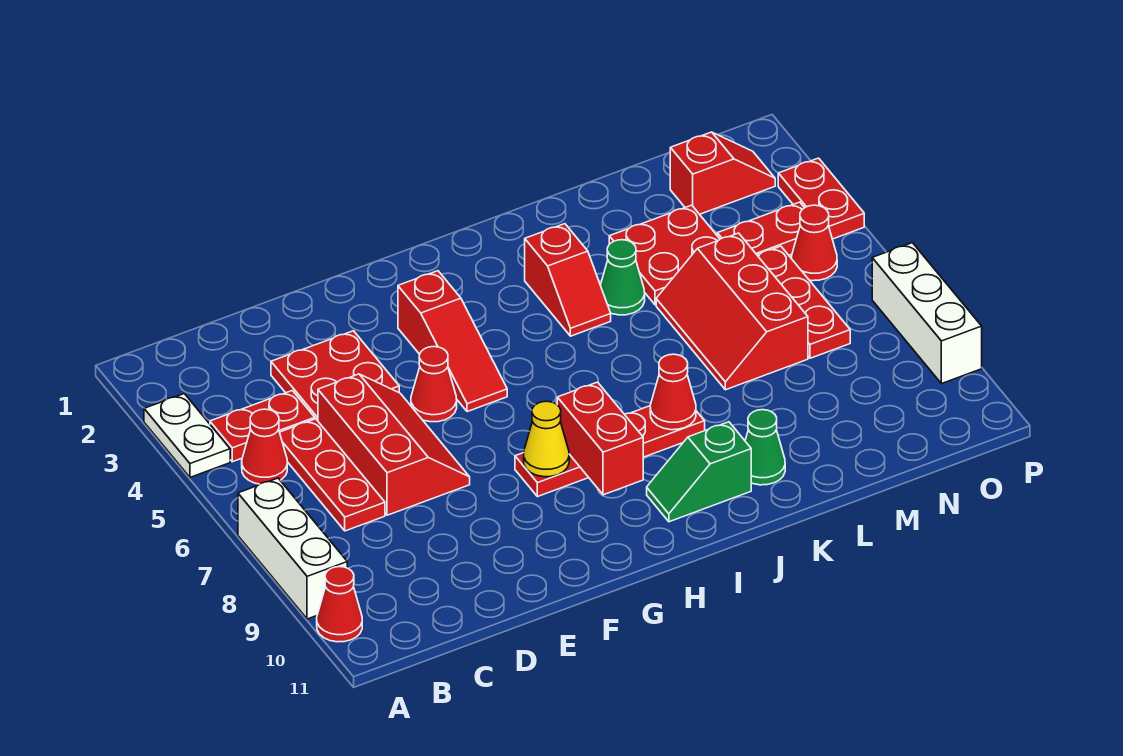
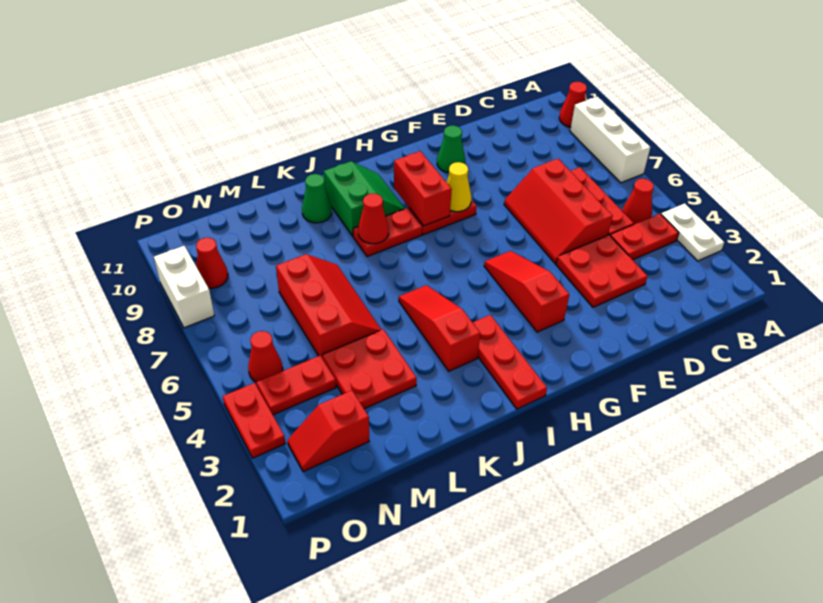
red 1x1 cone [411,347,457,422] -> red 1x1 cone moved to [196,238,228,288]
green 1x2 slope [647,422,751,522] -> green 2x2 slope [324,161,405,236]
red 1x2 slope [525,224,611,336] -> red 1x3 slope [399,285,480,371]
green 1x1 cone [600,240,645,315] -> green 1x1 cone moved to [437,125,465,173]
red 1x3 plate [757,246,850,358] -> red 1x3 plate moved to [473,315,547,409]
white 1x3 brick [872,243,982,384] -> white 1x2 brick [154,246,214,328]

